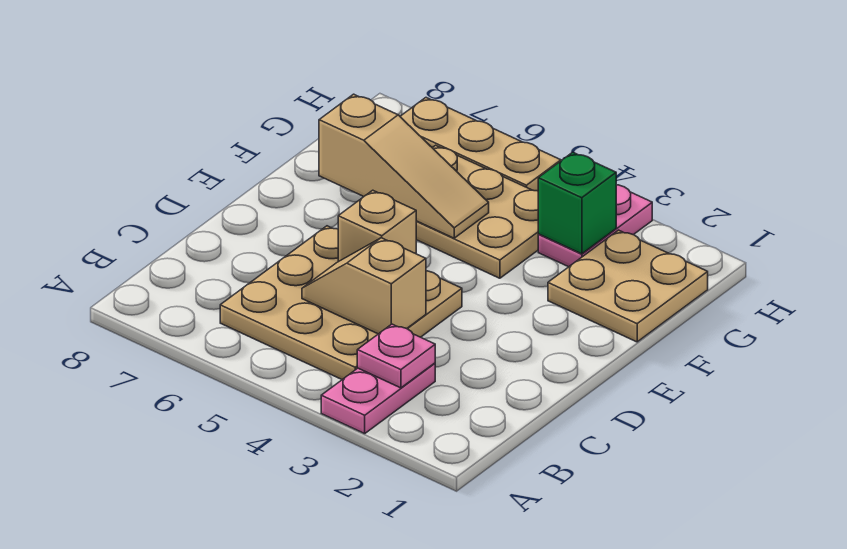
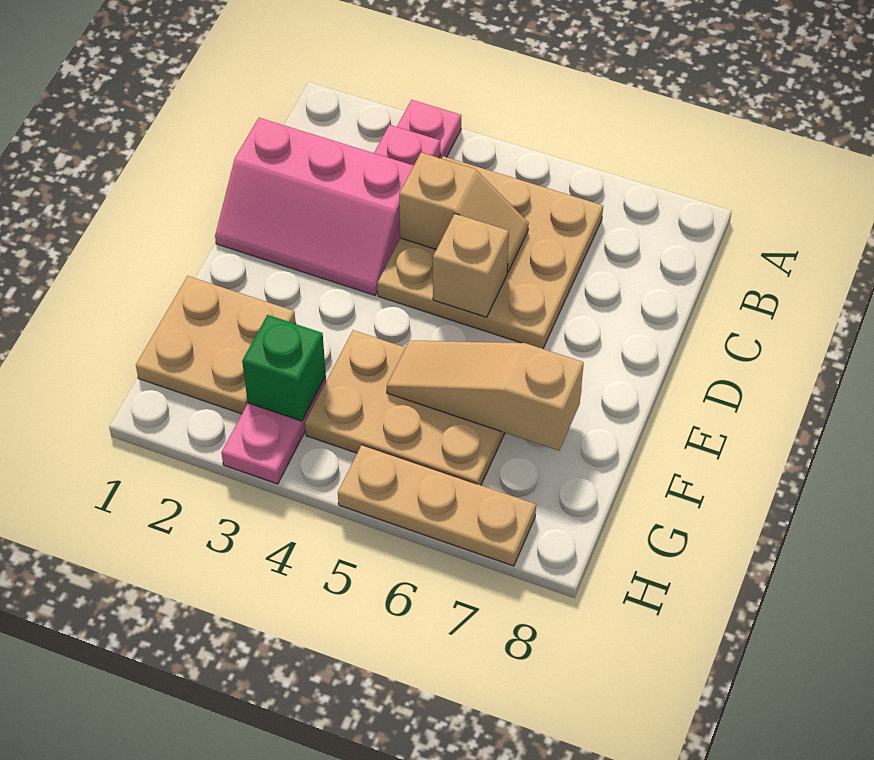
none -> pink 2x3 slope [215,118,414,295]

